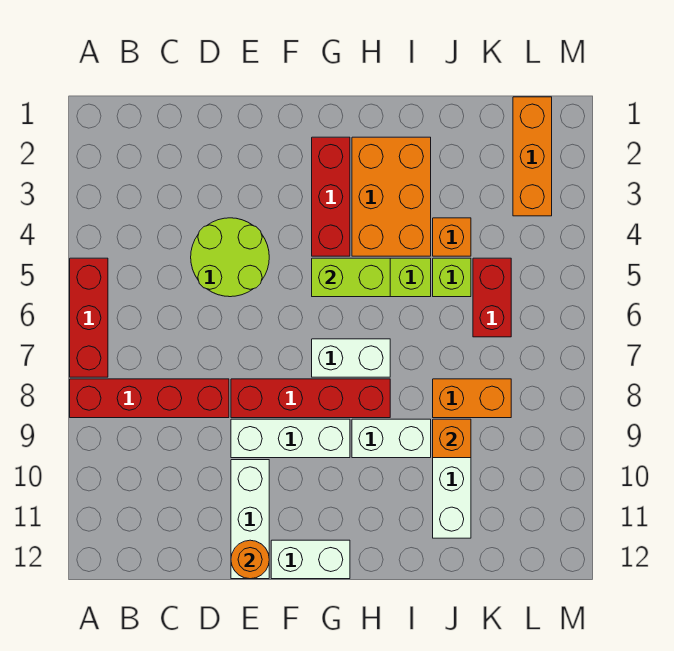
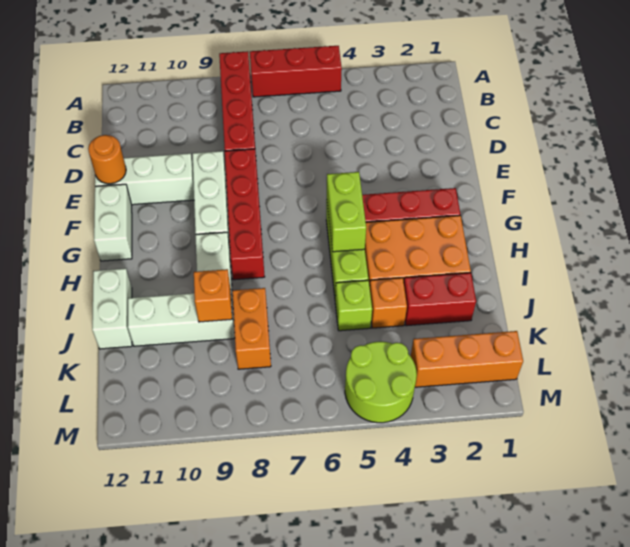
lime 2x2 round brick [191,218,269,297] -> lime 2x2 round brick moved to [345,342,417,423]
white 1x2 brick [312,339,390,377] -> white 1x2 brick moved to [92,268,132,349]
red 1x2 brick [473,258,511,337] -> red 1x2 brick moved to [404,273,476,326]

